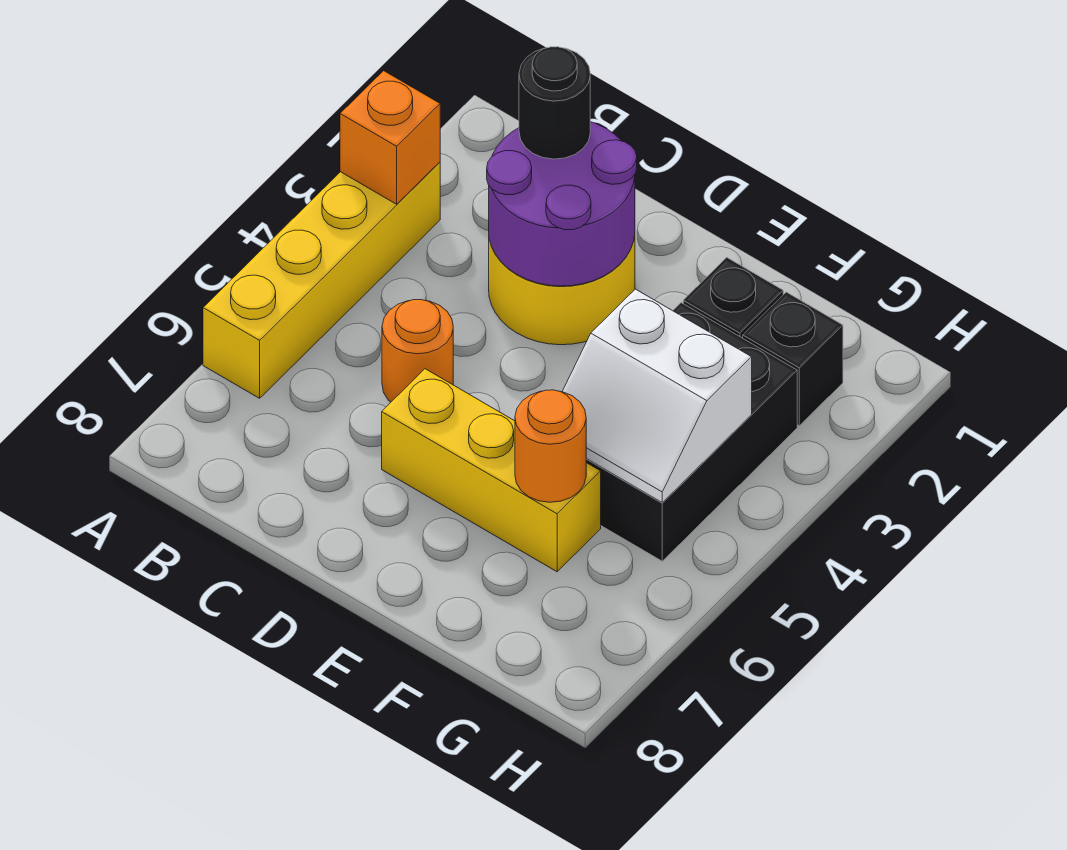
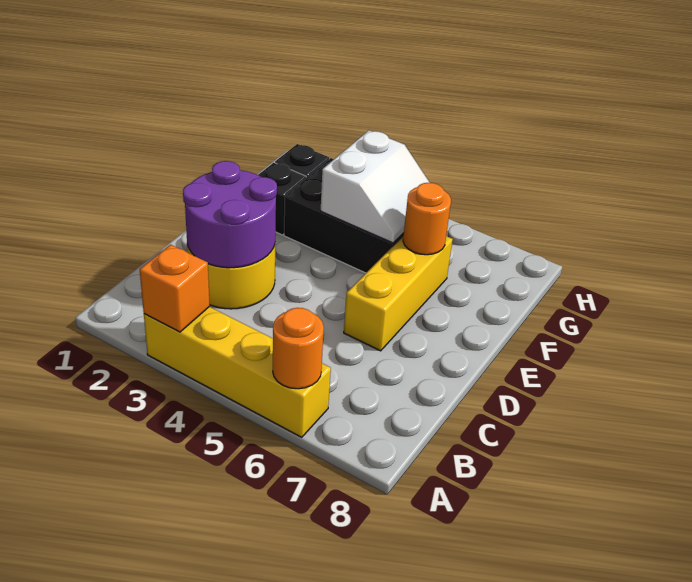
black 1x1 round brick [519,47,590,159] -> none
orange 1x1 round brick [382,300,453,402] -> orange 1x1 round brick moved to [273,308,324,389]

